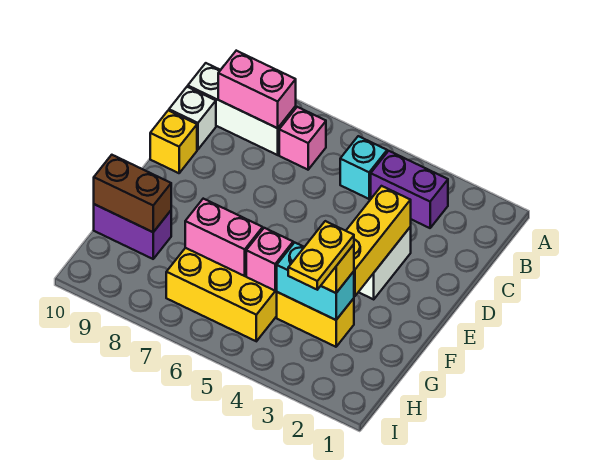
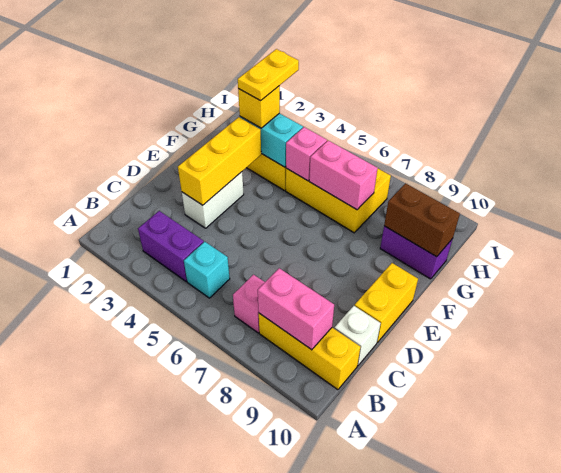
white 1x3 brick [188,63,296,155] -> yellow 1x3 brick [259,313,360,390]
yellow 1x1 brick [150,110,197,173] -> yellow 1x2 brick [355,263,418,343]

